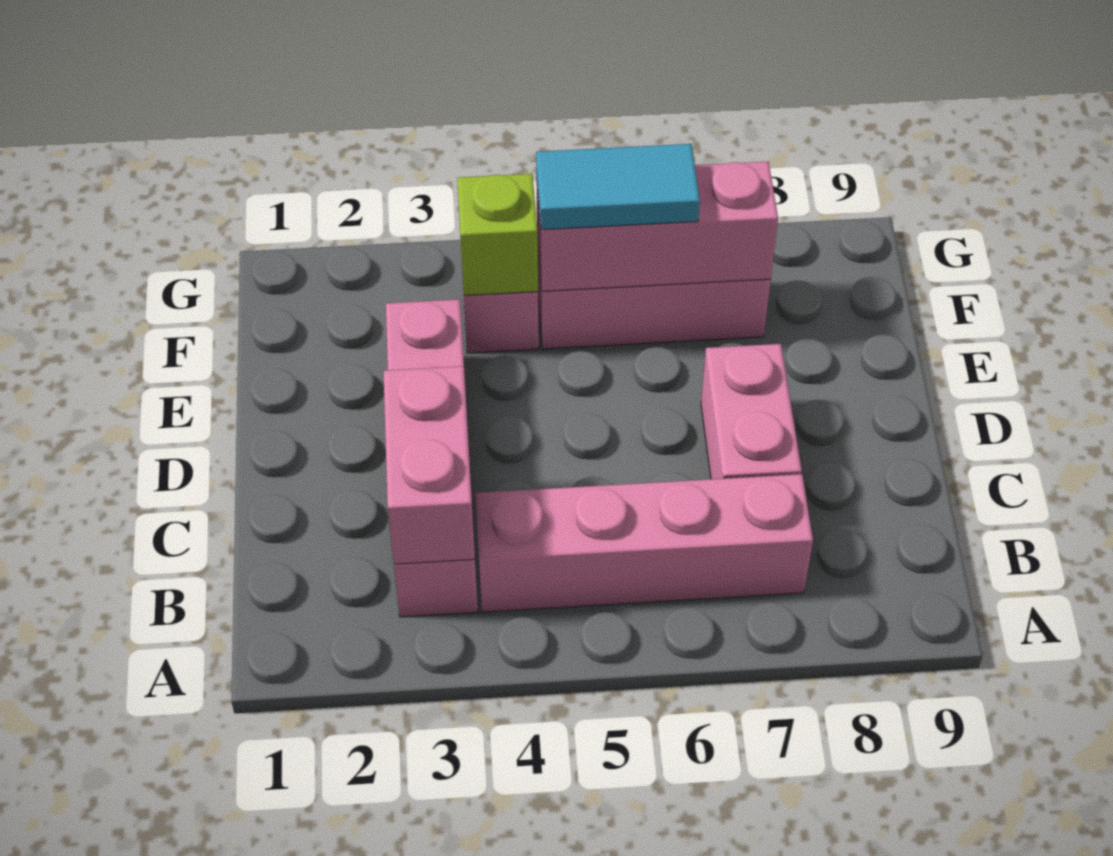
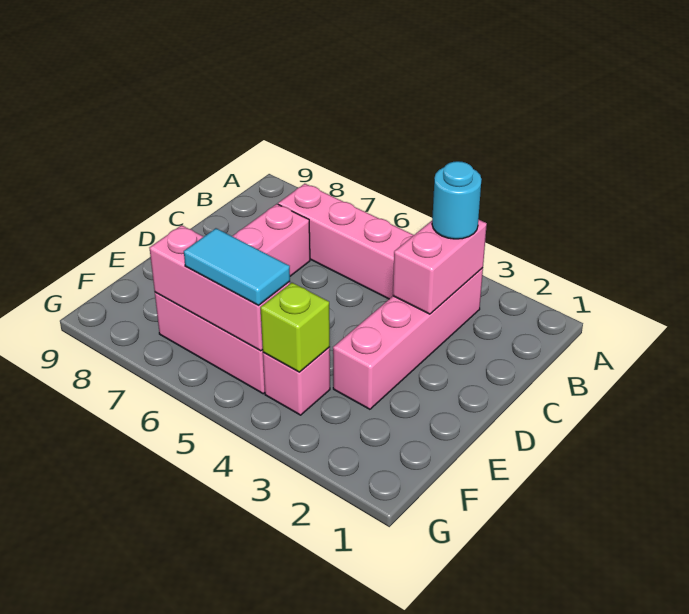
none -> cyan 1x1 round brick [432,161,481,239]

